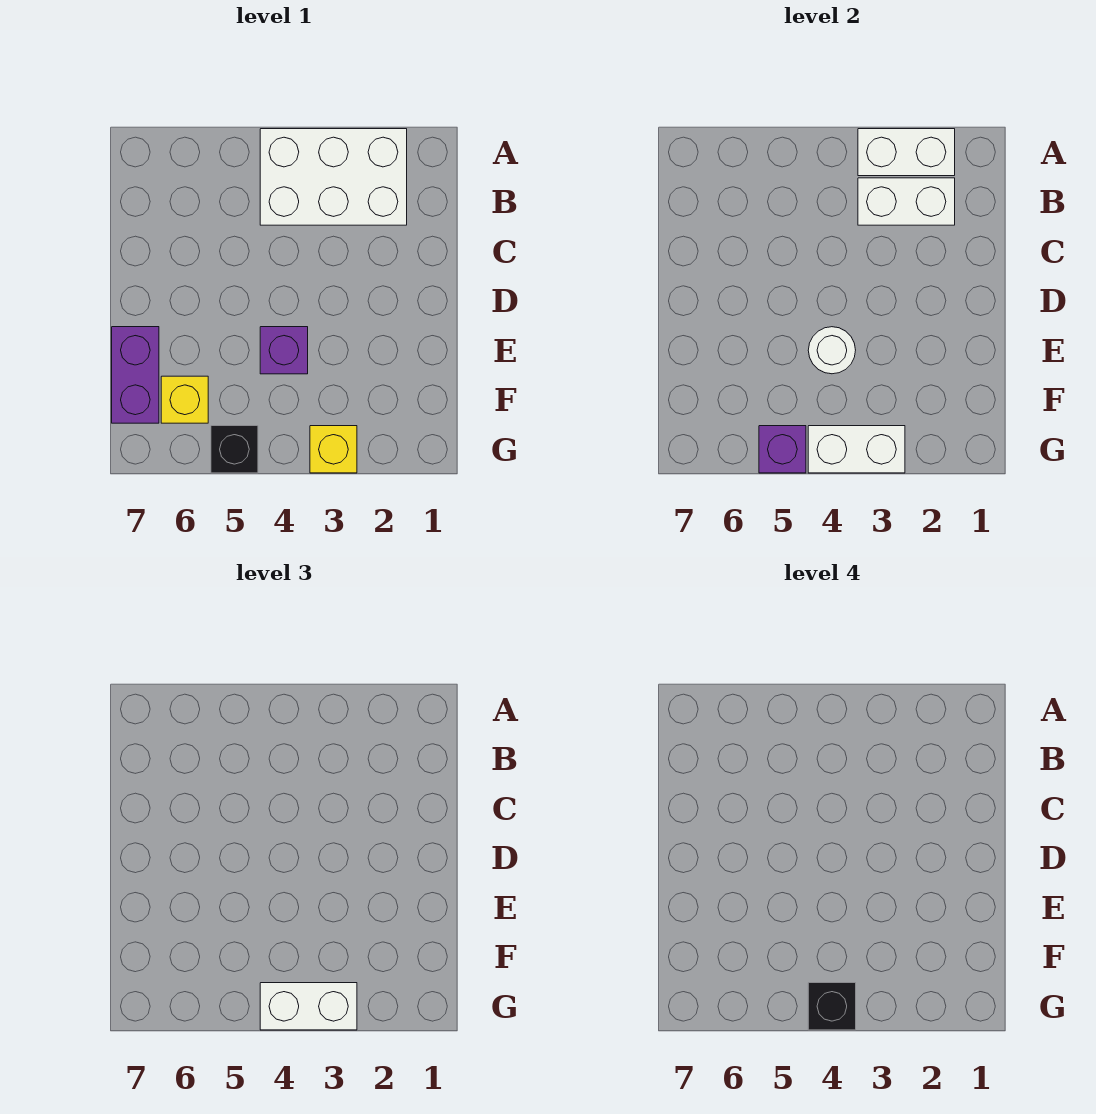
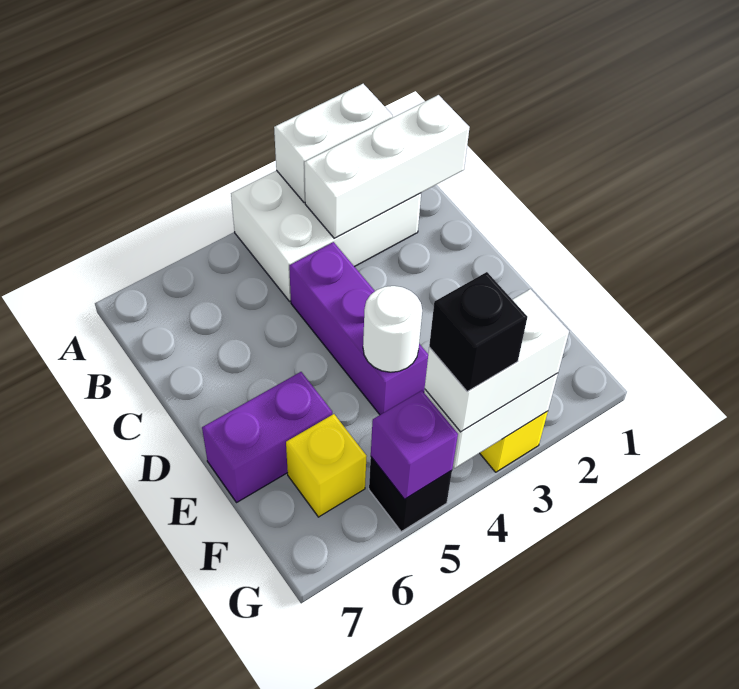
white 1x2 brick [858,178,955,225] -> white 1x3 brick [304,95,470,238]
purple 1x1 brick [260,327,308,374] -> purple 1x3 brick [289,242,428,415]
purple 1x2 brick [112,327,159,423] -> purple 1x2 brick turned to [202,372,332,503]

